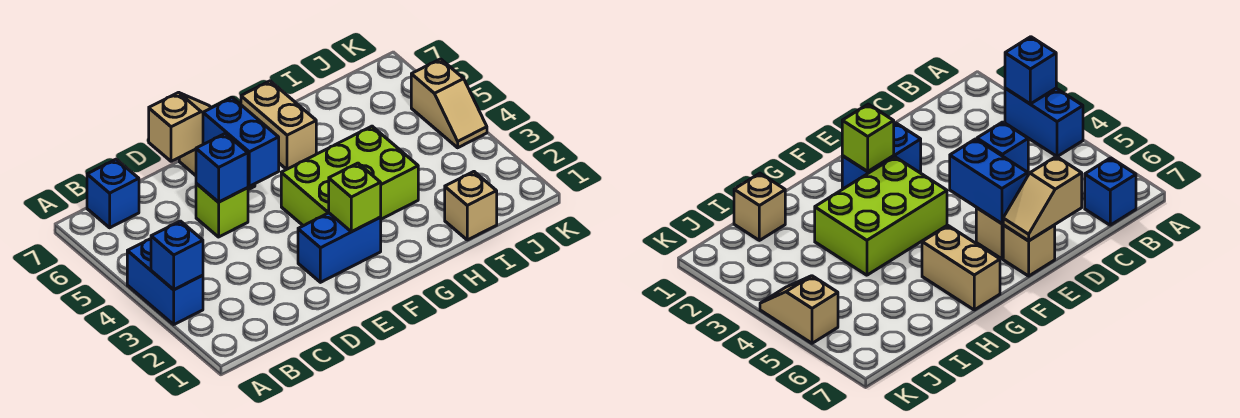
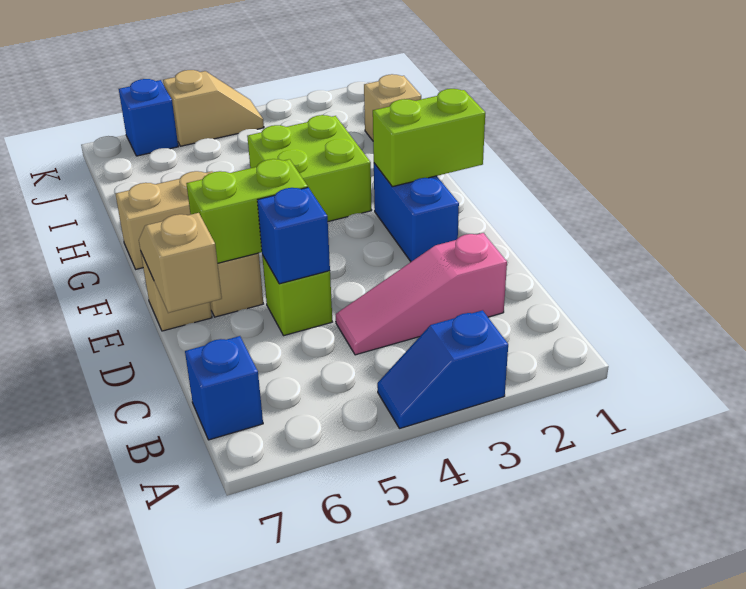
blue 1x2 brick [127,239,203,324] -> blue 1x2 slope [377,310,508,429]
blue 1x1 brick [151,221,203,290] -> blue 1x1 brick moved to [119,79,178,156]
none -> pink 1x3 slope [336,233,507,355]
blue 1x2 brick [203,98,279,186] -> lime 1x2 brick [186,159,308,263]
lime 1x1 brick [329,163,381,232] -> lime 1x2 brick [373,89,485,187]
lime 2x3 brick [281,126,418,226] -> lime 2x2 brick [247,115,372,222]

